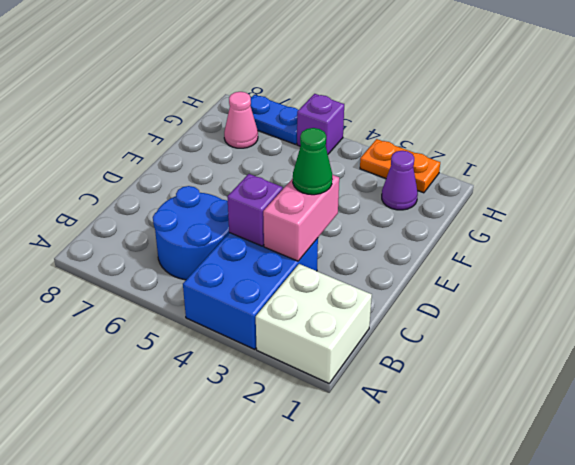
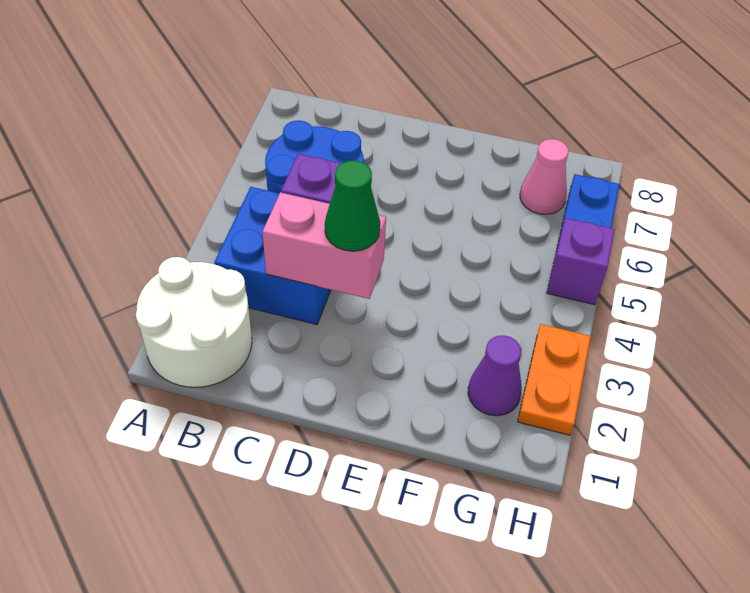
white 2x2 brick [256,264,372,383] -> white 2x2 round brick [136,257,252,387]
blue 2x3 brick [183,233,318,349] -> blue 2x2 brick [214,187,331,325]

